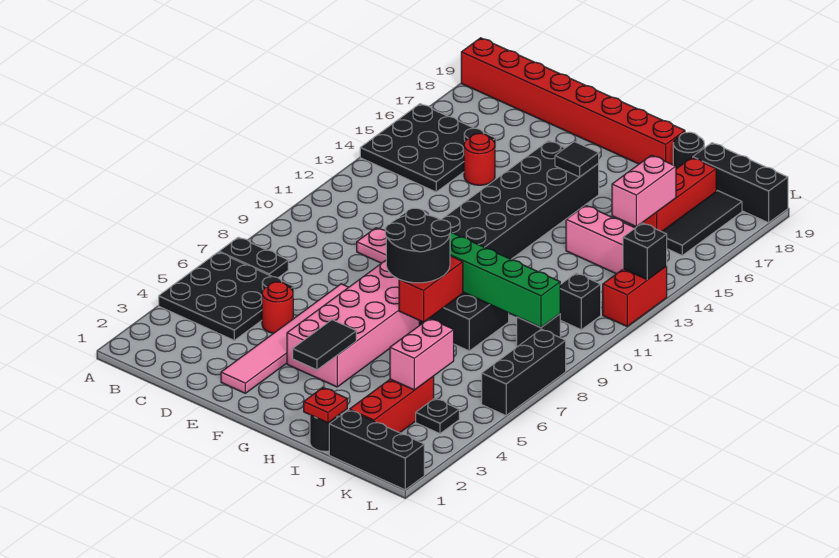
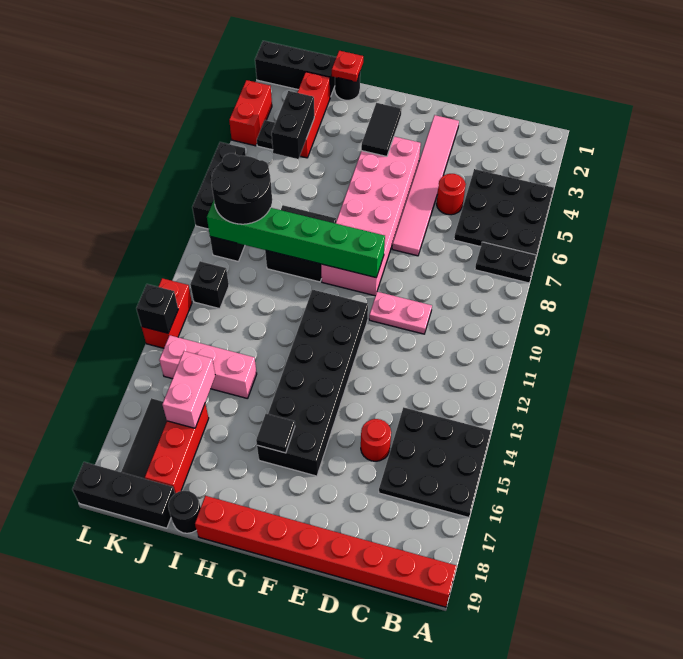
black 2x2 round brick [385,208,451,283] -> black 2x2 round brick moved to [211,153,272,224]
red 1x2 brick [399,256,463,322] -> red 1x2 brick moved to [229,80,272,146]
pink 1x2 brick [390,318,454,390] -> black 1x2 brick [272,91,314,159]

